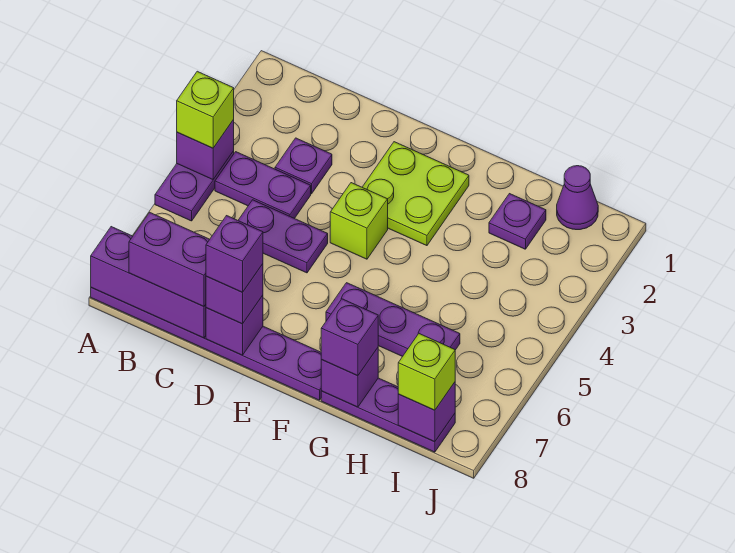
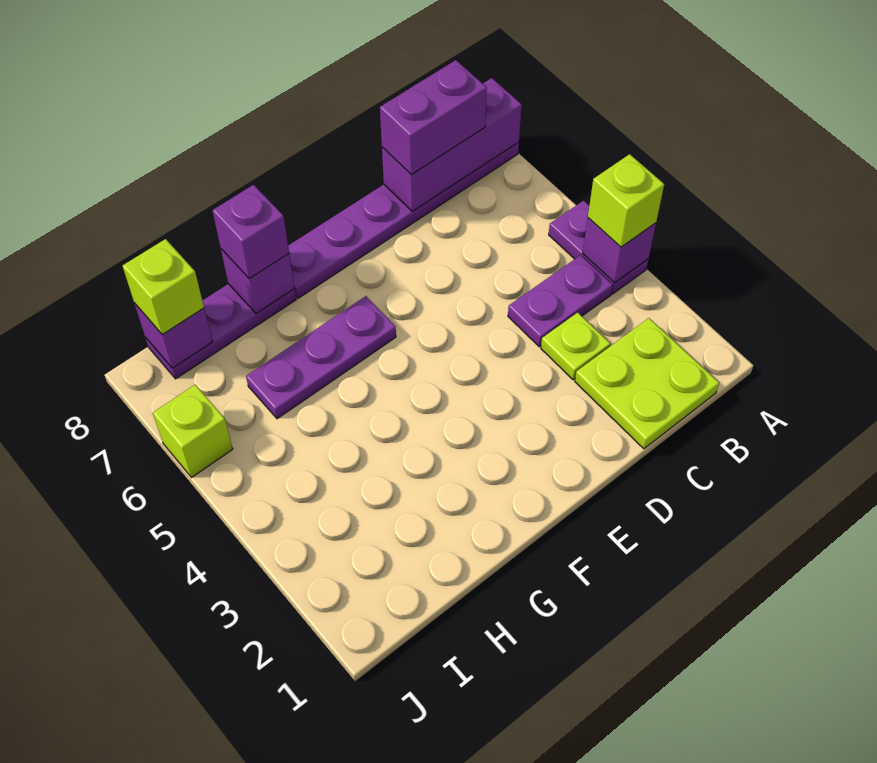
purple 1x1 plate [275,138,332,194] -> lime 1x1 plate [541,313,610,380]
purple 1x2 plate [238,200,328,273] -> none
purple 1x1 brick [206,295,263,355] -> none
purple 1x1 brick [206,264,263,324] -> none
purple 1x1 brick [206,216,263,292] -> none
lime 2x2 plate [362,142,469,246] -> lime 2x2 plate moved to [575,318,719,449]
lime 1x1 brick [330,183,388,259] -> lime 1x1 brick moved to [153,385,233,478]
purple 1x1 plate [489,194,546,249] -> none
purple 1x1 cone [557,166,598,230] -> none

